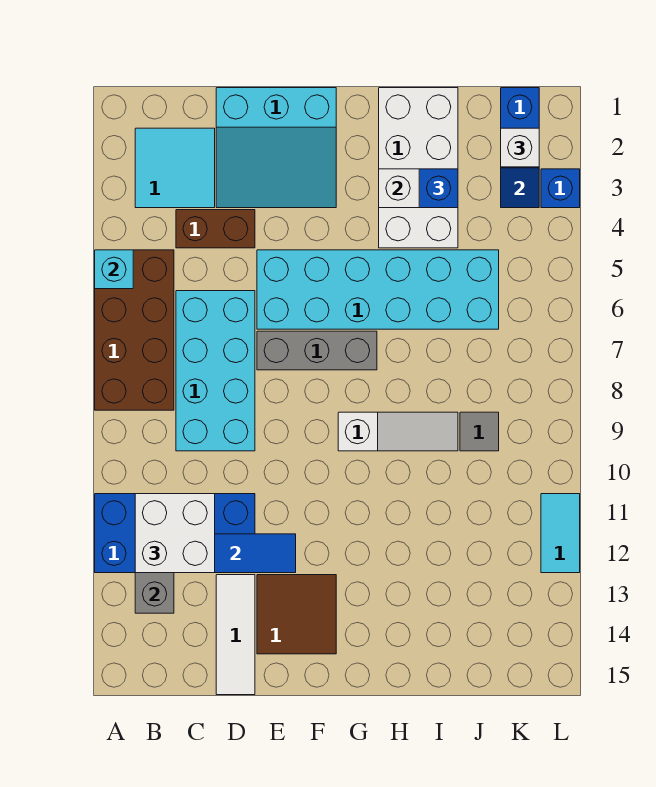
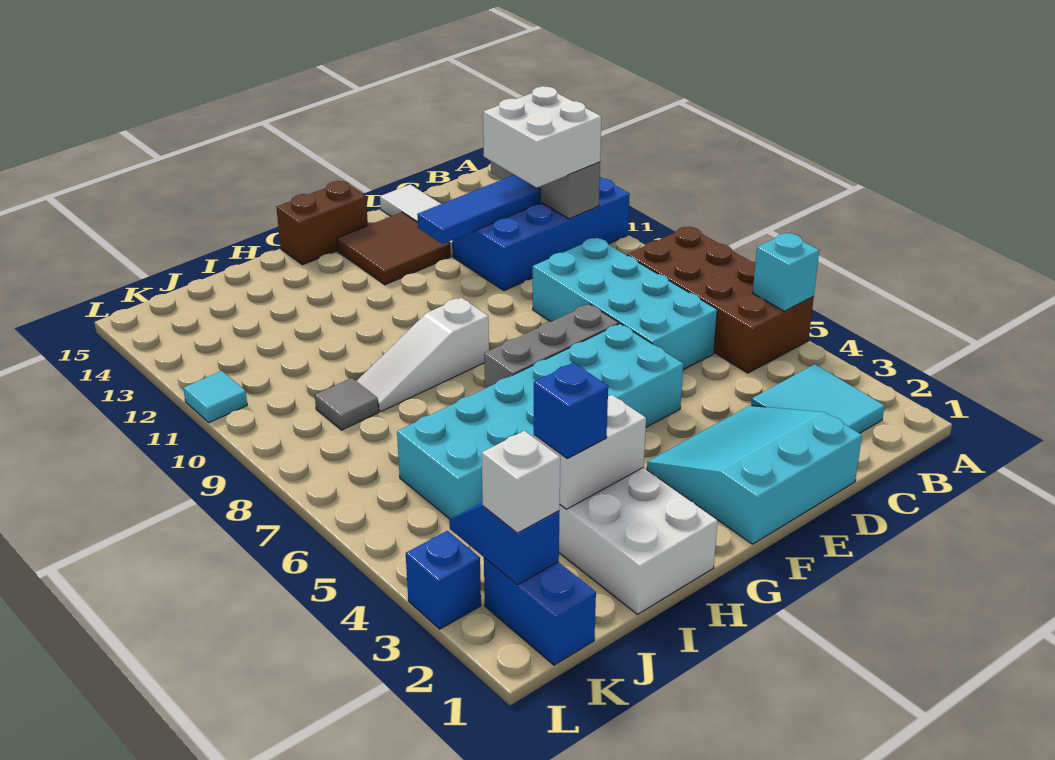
brown 1x2 brick [176,210,255,248] -> brown 1x2 brick moved to [276,181,368,265]
cyan 1x2 tile [541,494,580,573] -> cyan 1x1 tile [183,371,247,422]

